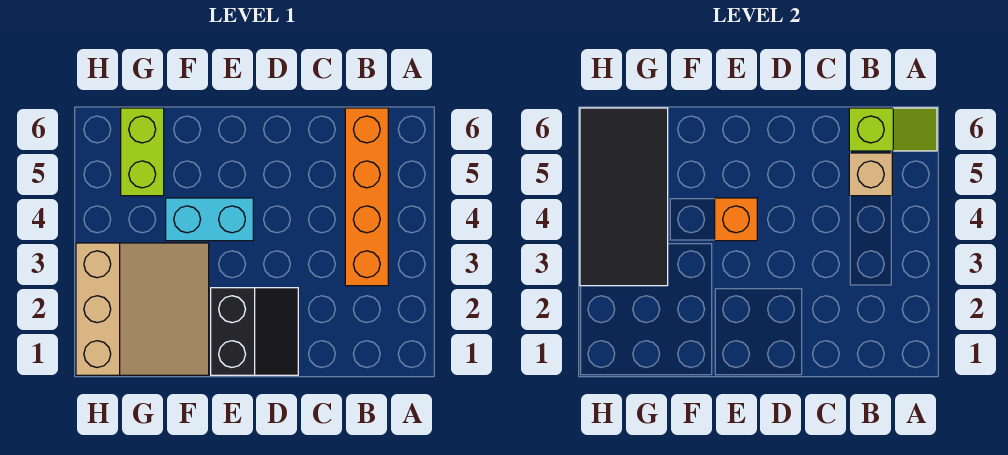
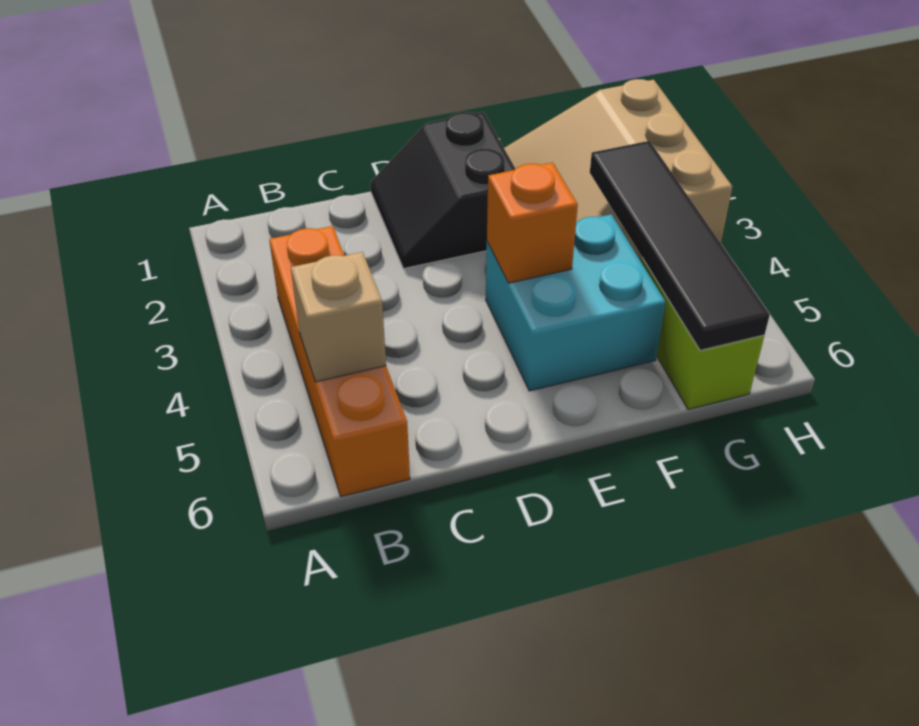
lime 1x2 slope [849,108,937,151] -> none
cyan 1x2 brick [166,198,253,241] -> cyan 2x2 brick [486,214,666,391]
black 2x4 tile [580,108,668,286] -> black 1x4 tile [590,141,770,350]

